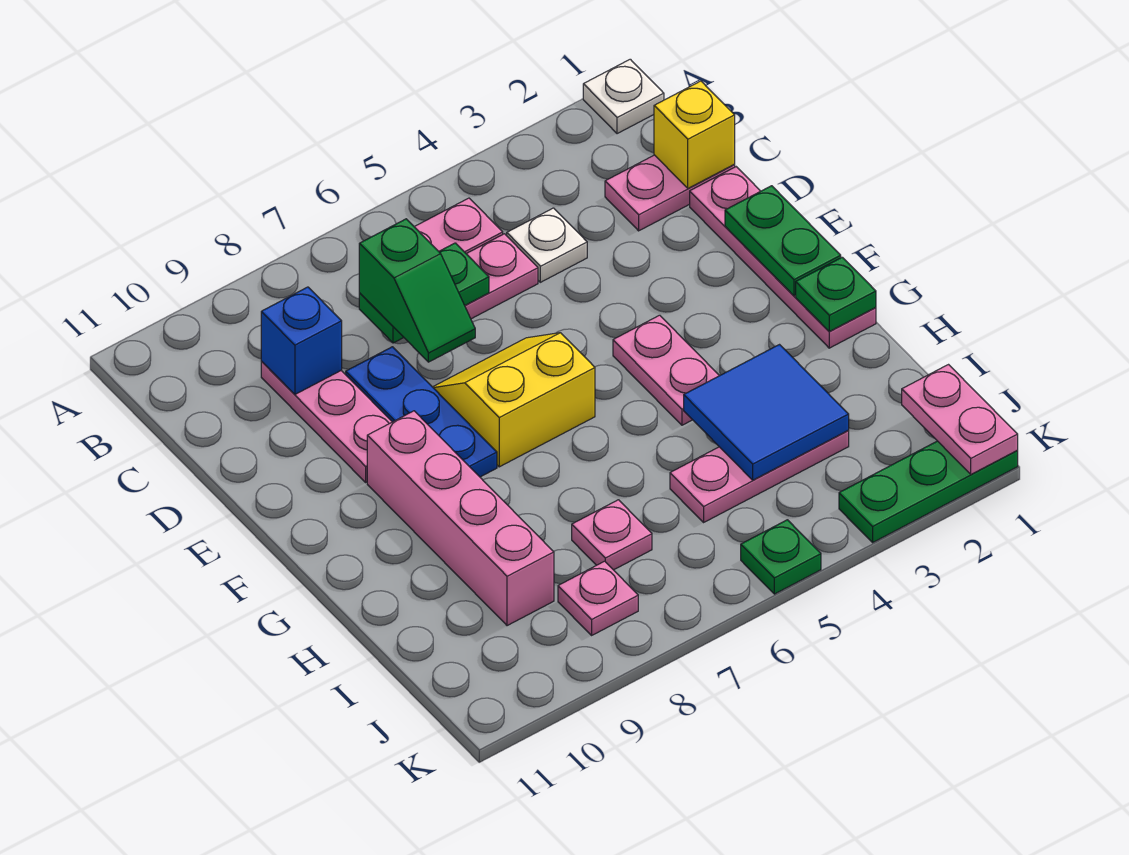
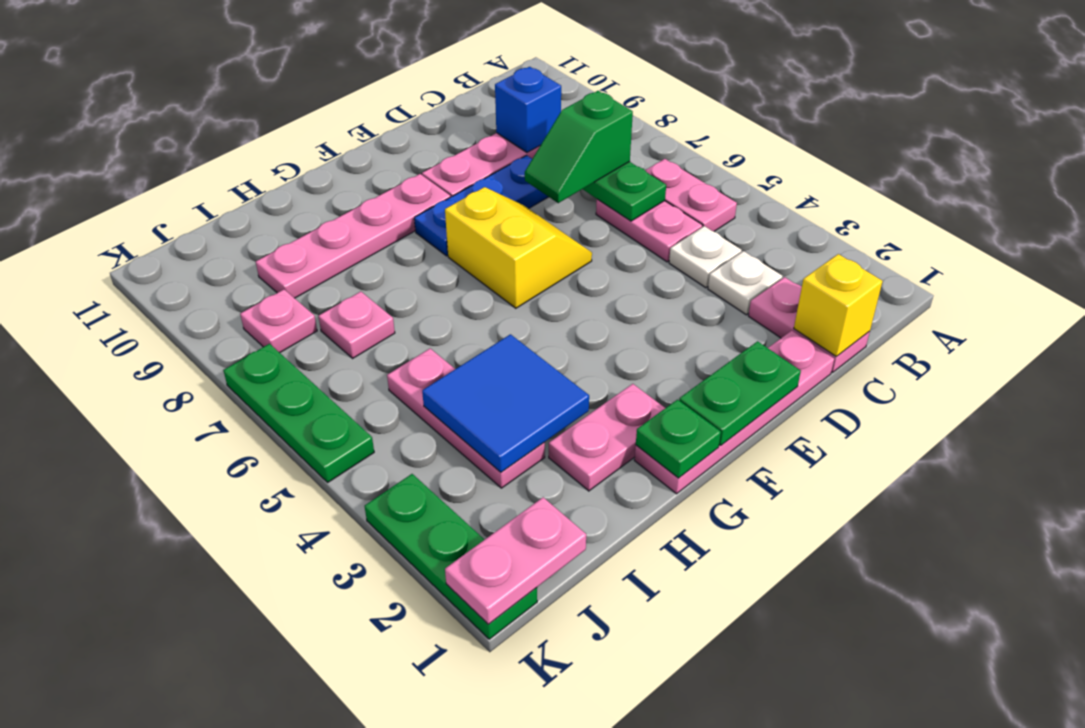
white 1x1 plate [583,59,664,134] -> white 1x1 plate moved to [708,251,783,315]
pink 1x2 plate [613,315,719,425] -> pink 1x2 plate moved to [549,384,665,491]
pink 1x4 brick [367,411,554,626] -> pink 1x4 plate [256,174,450,298]
green 1x1 plate [741,520,821,594] -> green 1x3 plate [223,344,374,482]

